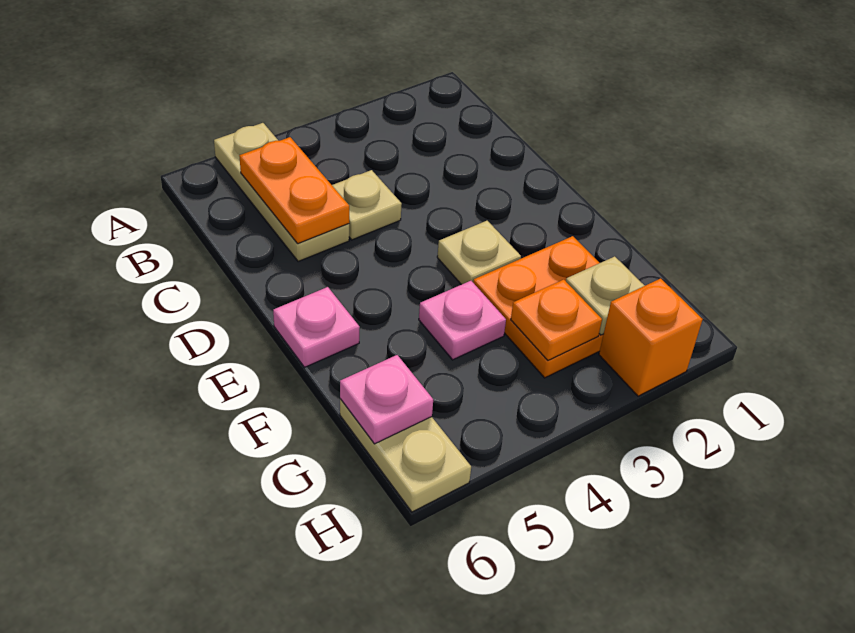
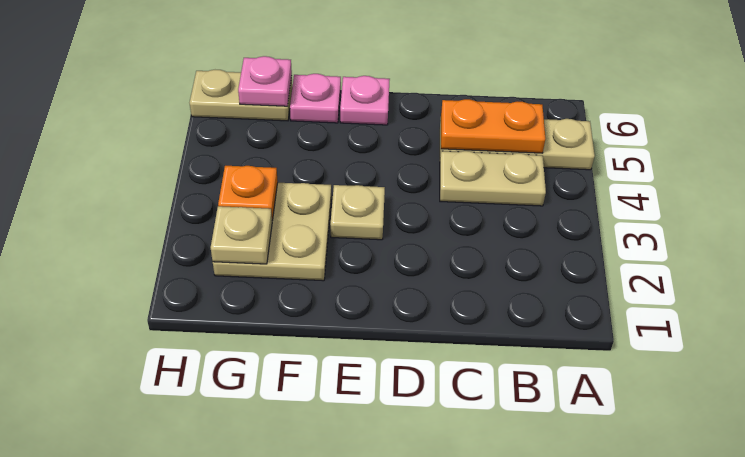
tan 1x1 plate [332,170,402,240] -> tan 1x2 plate [440,151,546,206]
orange 2x2 plate [473,236,603,378] -> tan 2x2 plate [213,183,331,281]
pink 1x1 plate [419,281,506,360] -> pink 1x1 plate moved to [290,74,341,123]
orange 1x1 brick [599,278,703,396] -> none

